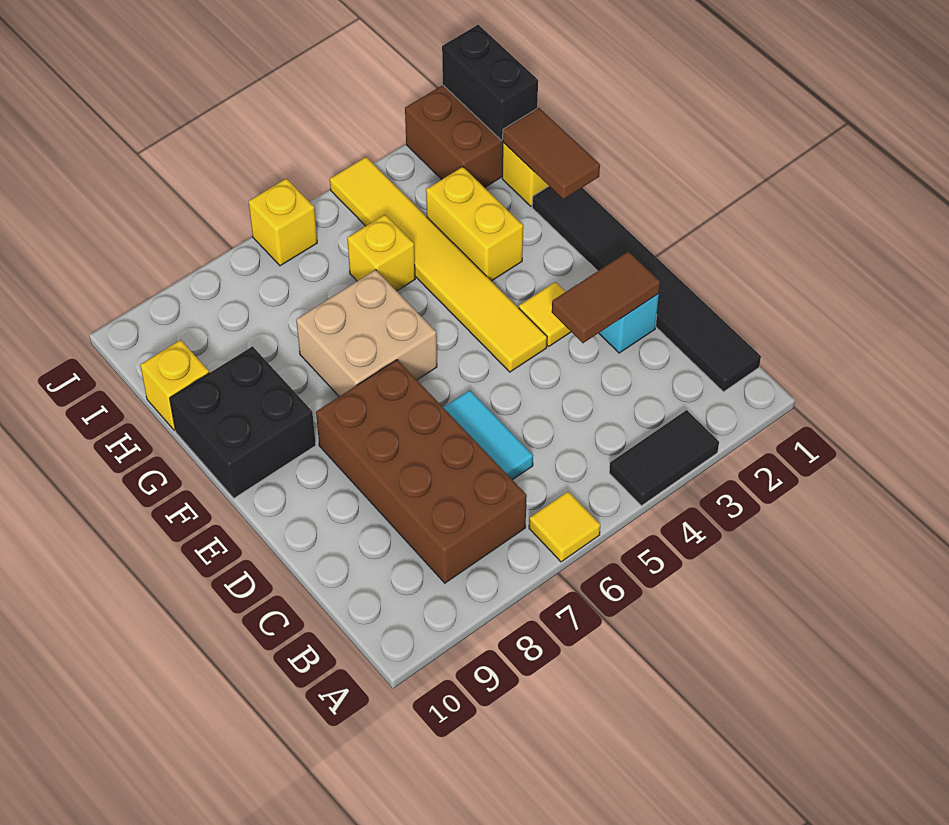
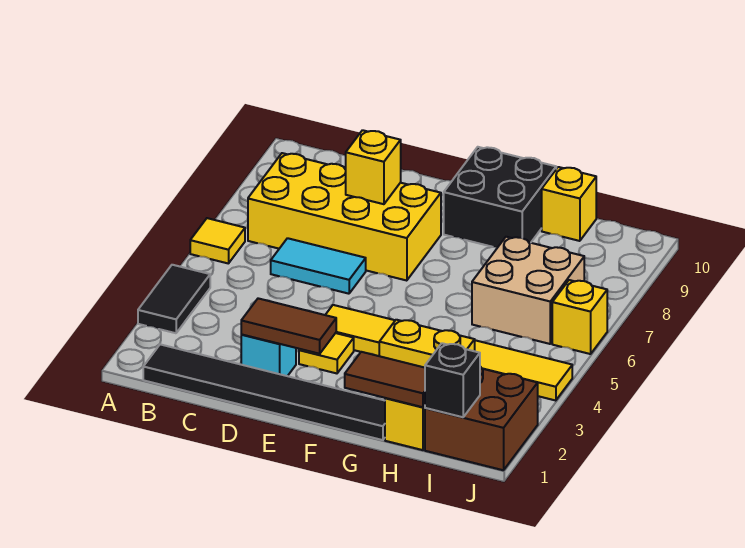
brown 2x4 brick [316,360,527,583] -> yellow 2x4 brick [248,153,441,281]
brown 1x2 tile [552,251,660,343] -> brown 1x2 tile turned to [241,298,336,354]
tan 2x2 brick [296,270,437,396] -> tan 2x2 brick moved to [472,237,584,344]
yellow 1x1 brick [347,215,415,291] -> yellow 1x1 brick moved to [346,130,401,204]
black 1x2 brick [442,25,538,140] -> black 1x1 brick [425,343,480,417]

